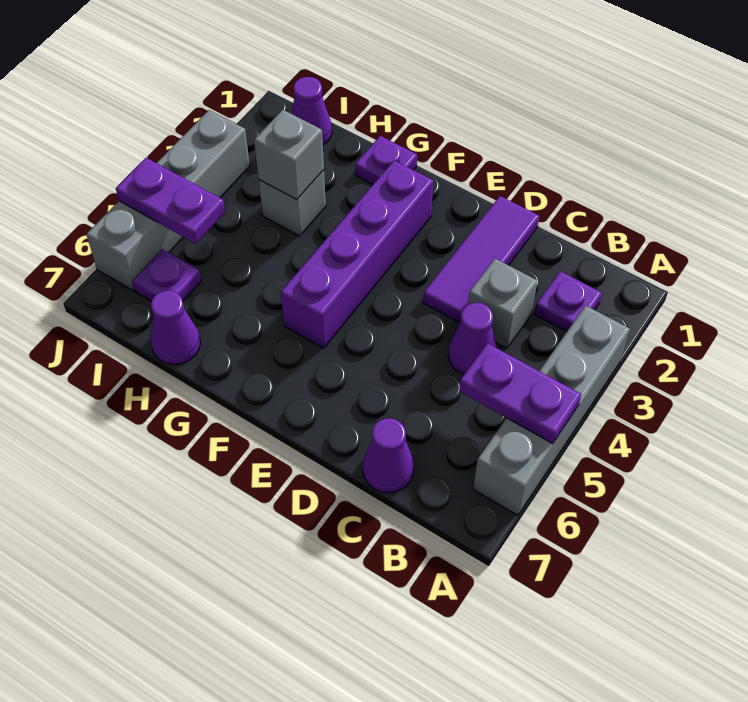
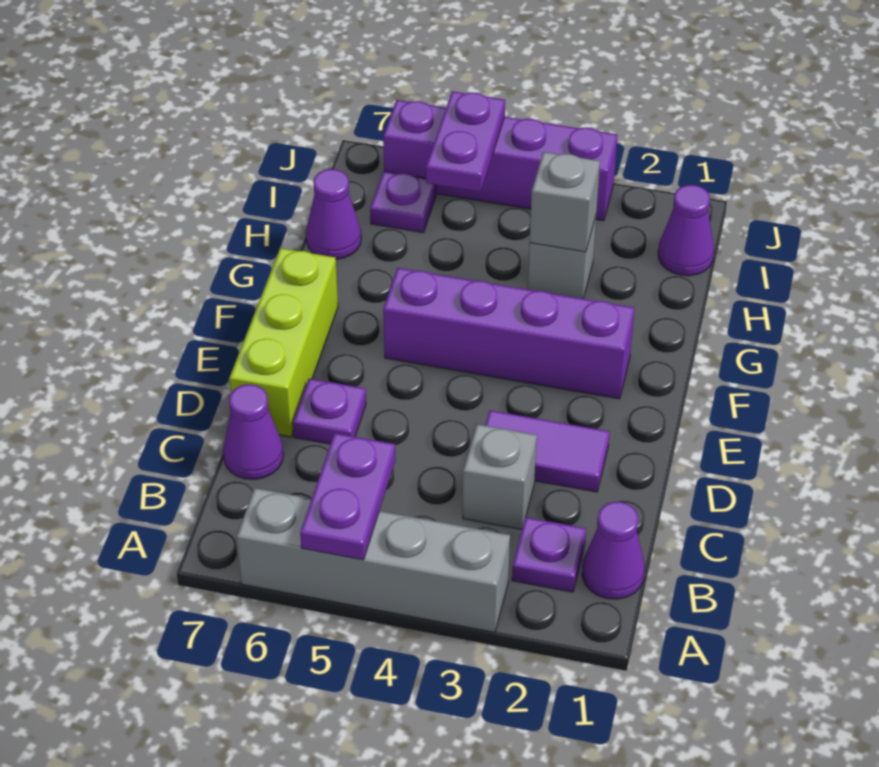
purple 1x1 cone [448,303,497,375] -> purple 1x1 cone moved to [582,502,645,599]
purple 1x3 tile [423,196,539,323] -> purple 1x2 tile [485,410,610,492]
none -> lime 1x3 brick [229,248,338,437]
purple 1x1 plate [355,136,417,184] -> purple 1x1 plate moved to [293,379,366,444]
grey 1x4 brick [86,110,250,290] -> purple 1x4 brick [383,100,617,221]

